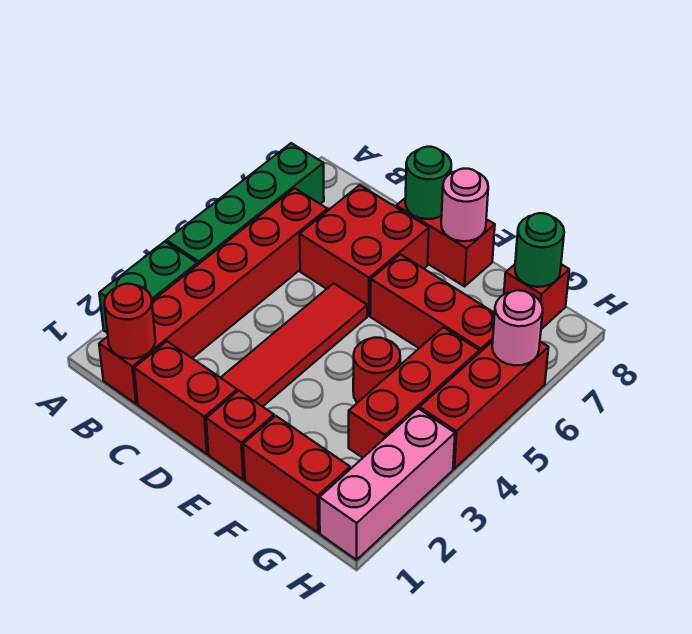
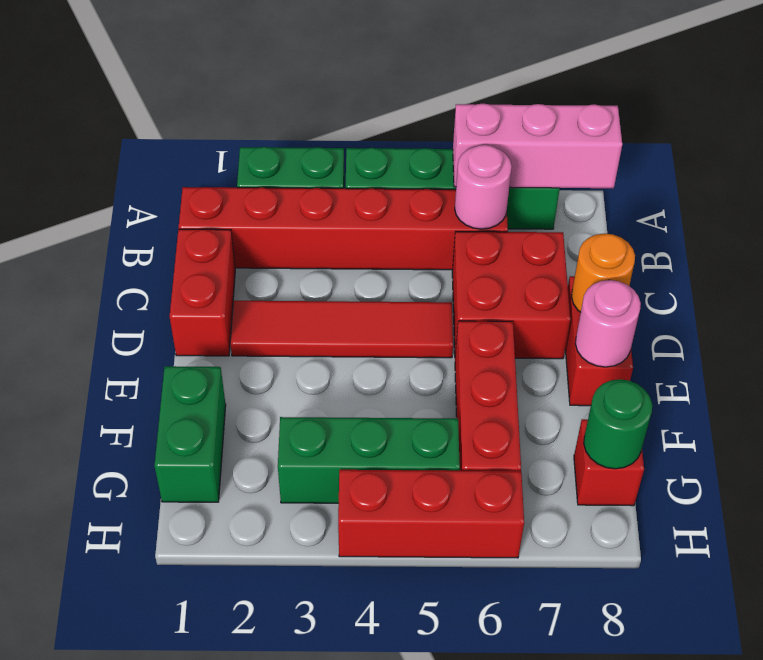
red 1x1 round brick [105,284,155,359] -> none
green 1x1 round brick [405,147,451,219] -> orange 1x1 round brick [572,234,635,312]
red 1x1 brick [206,391,274,480] -> none
red 1x2 brick [243,416,350,533] -> green 1x2 brick [154,366,226,502]
red 1x1 round brick [353,337,400,403] -> none
red 1x3 brick [349,327,479,458] -> green 1x3 brick [278,417,460,503]
pink 1x3 brick [319,409,455,560] -> pink 1x3 brick moved to [453,104,622,188]
pink 1x1 round brick [492,290,543,366] -> pink 1x1 round brick moved to [455,145,512,229]

